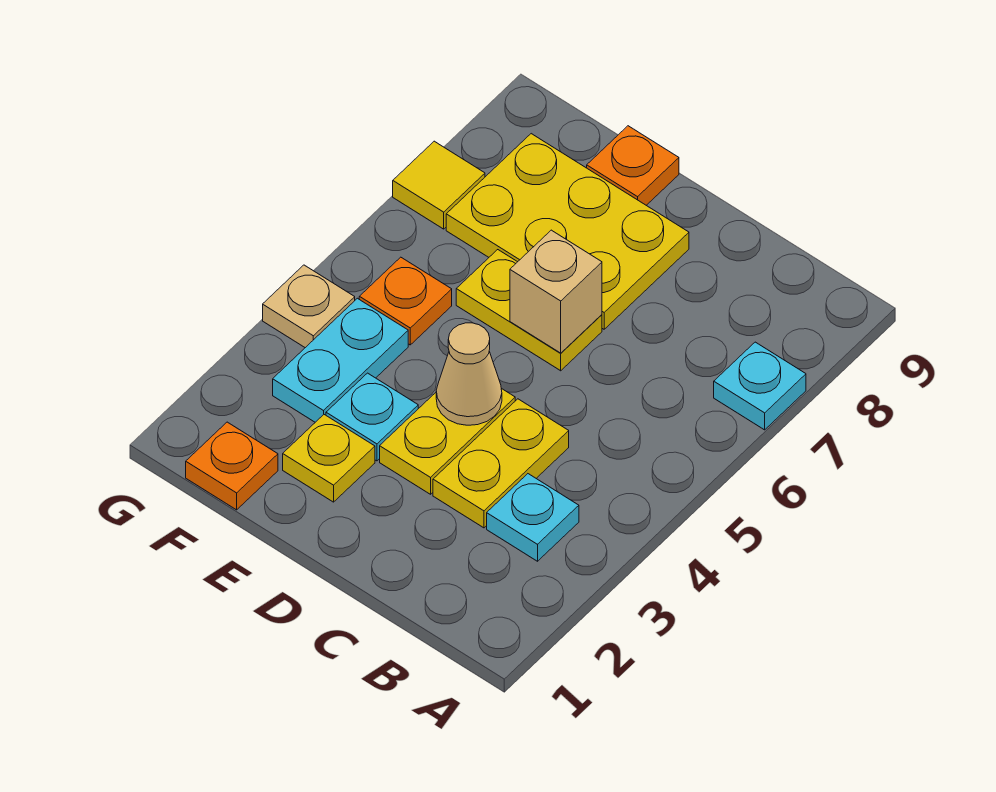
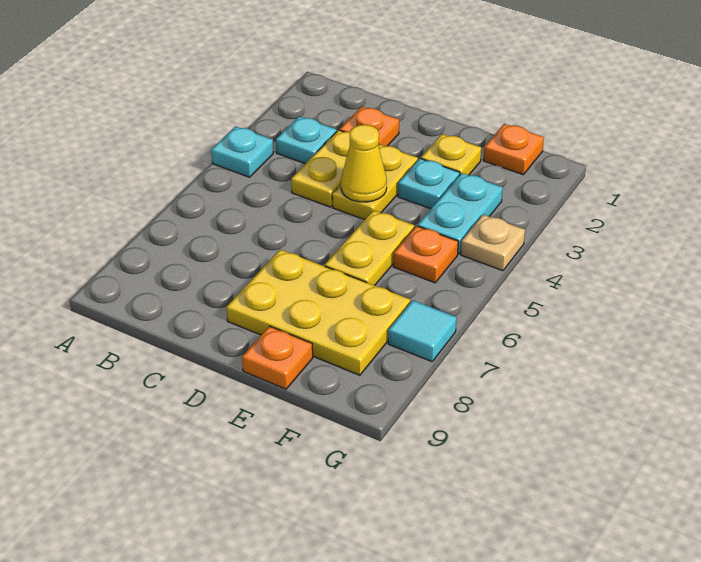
cyan 1x1 plate [714,342,806,430] -> cyan 1x1 plate moved to [211,126,273,177]
none -> orange 1x1 plate [340,107,399,146]
tan 1x1 cone [436,323,502,425] -> yellow 1x1 cone [341,125,387,202]
yellow 1x2 plate [456,250,602,371] -> yellow 1x2 plate turned to [325,210,414,286]
tan 1x1 brick [510,230,602,353] -> none
yellow 1x1 tile [393,141,485,229] -> cyan 1x1 tile [388,300,457,362]

